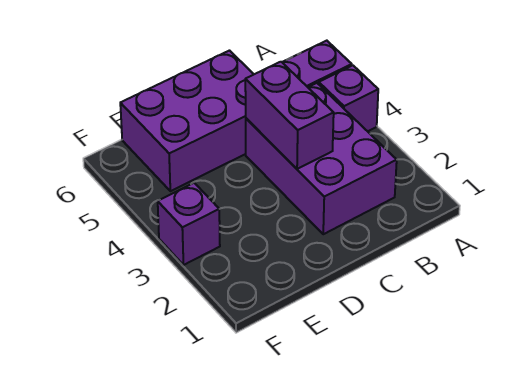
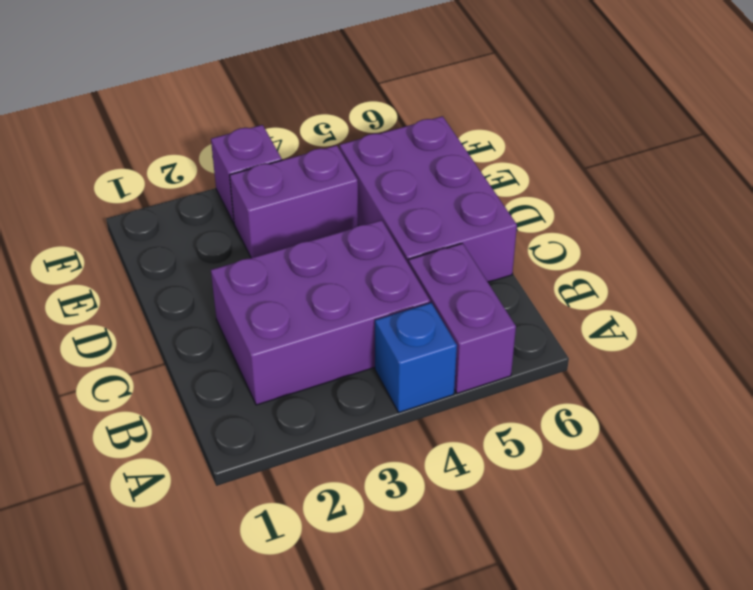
purple 1x1 brick [319,65,378,131] -> blue 1x1 brick [375,303,457,413]
purple 1x2 brick [245,62,334,169] -> purple 1x2 brick moved to [230,145,358,258]

